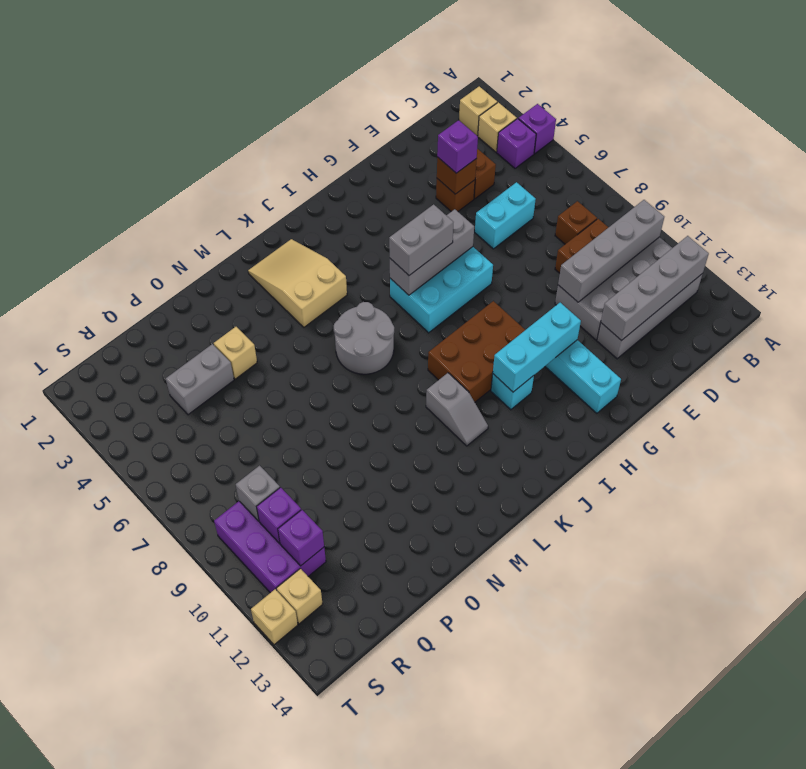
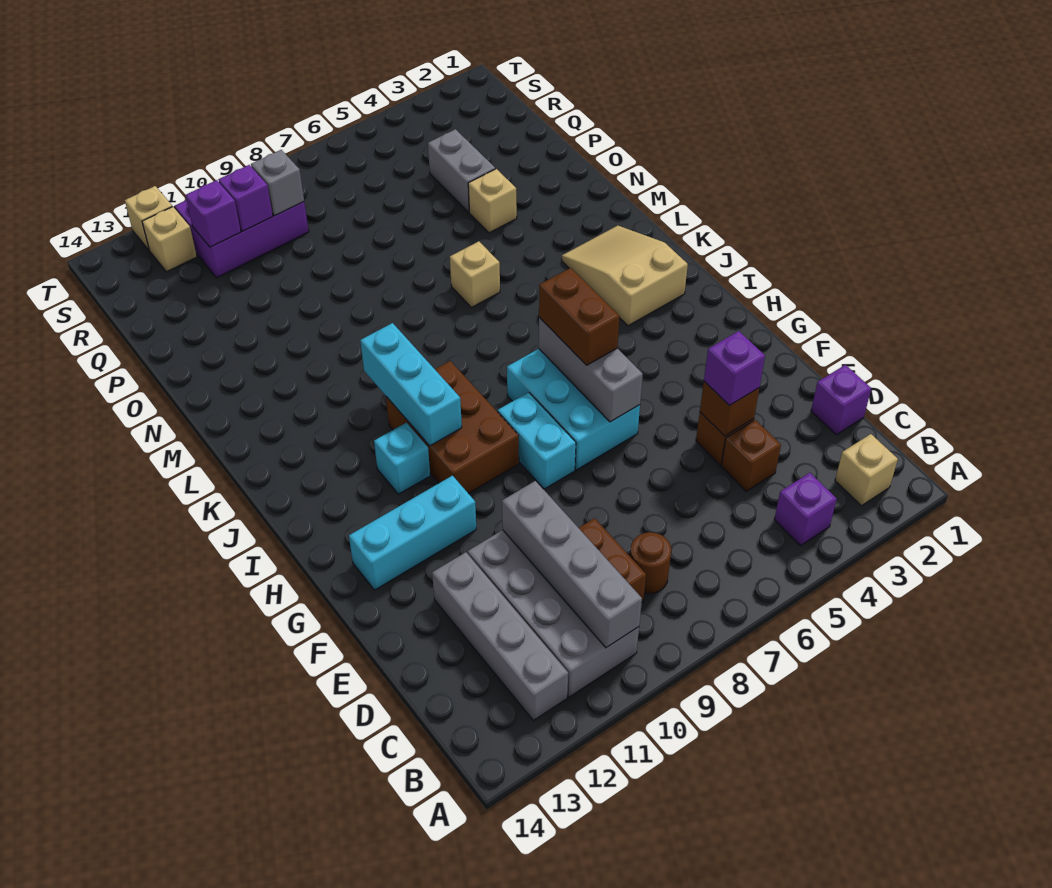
purple 1x1 brick [519,104,556,154] -> purple 1x1 brick moved to [811,365,871,435]
tan 1x1 brick [478,102,517,152] -> tan 1x1 brick moved to [450,241,500,308]
grey 1x4 brick [601,236,709,340] -> none
brown 1x1 brick [555,201,597,244] -> brown 1x1 round brick [630,532,671,594]
cyan 1x2 brick [475,182,536,249] -> cyan 1x2 brick moved to [498,392,576,489]
cyan 1x3 brick [493,303,581,392] -> cyan 1x3 brick moved to [360,323,462,446]
grey 1x2 brick [389,204,453,275] -> brown 1x2 brick [539,268,620,365]
tan 2x3 slope [248,239,347,327] -> tan 2x3 slope turned to [562,225,688,326]
grey 2x2 round brick [334,302,394,374] -> none
grey 1x2 slope [426,373,488,446] -> none

